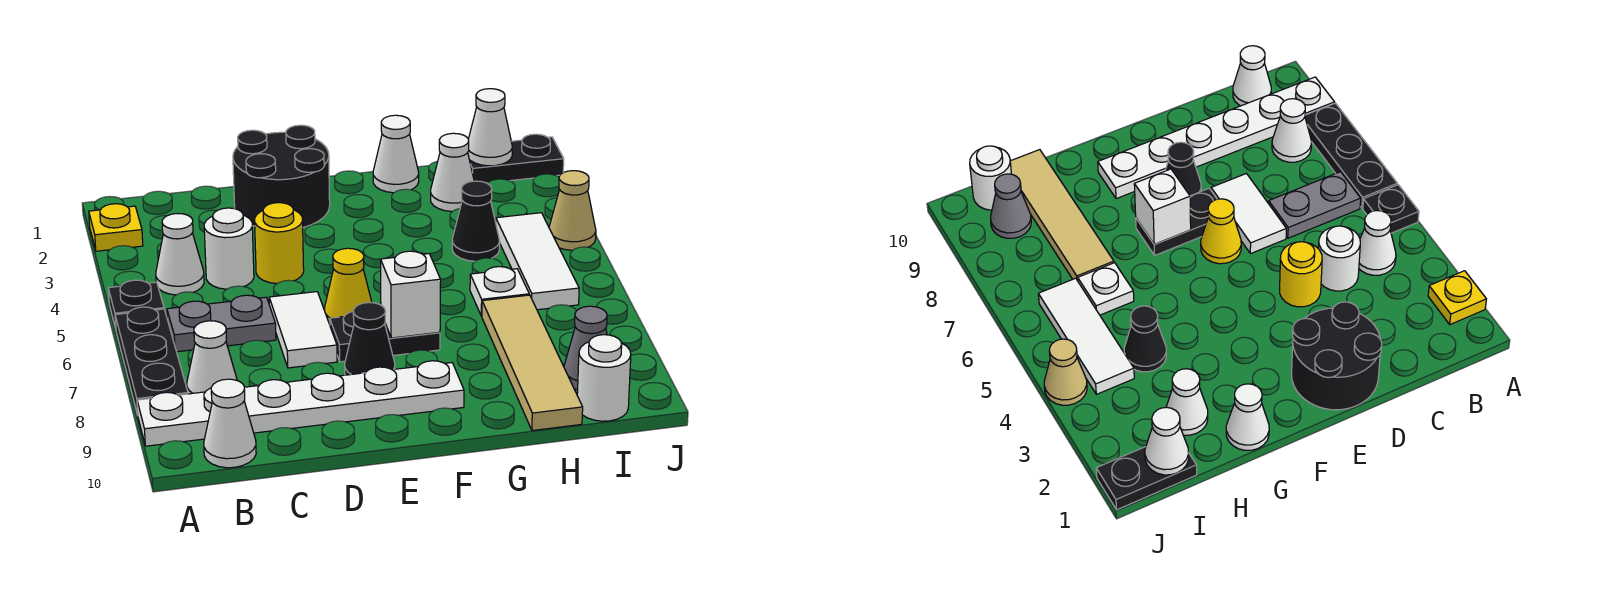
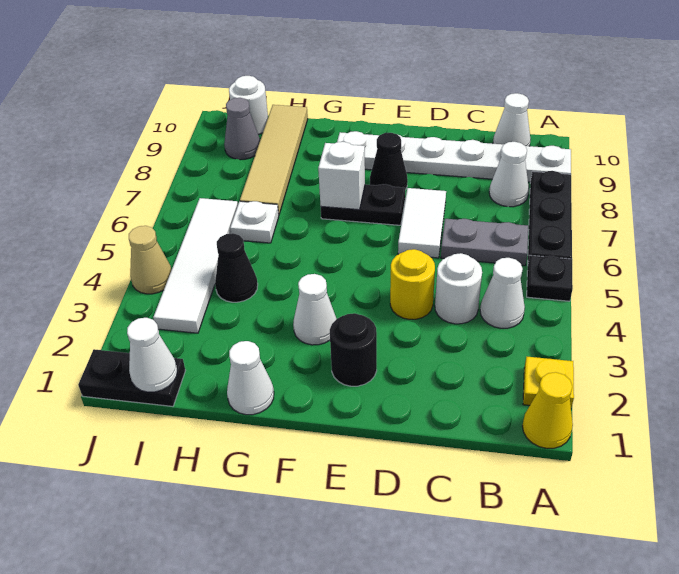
black 2x2 round brick [233,125,330,227] -> black 1x1 round brick [330,313,377,386]
yellow 1x1 cone [324,248,372,325] -> yellow 1x1 cone moved to [523,372,573,448]
white 1x1 cone [431,133,474,212] -> white 1x1 cone moved to [293,274,336,345]
white 1x3 tile [496,213,579,310] -> white 1x4 tile [153,198,238,333]

